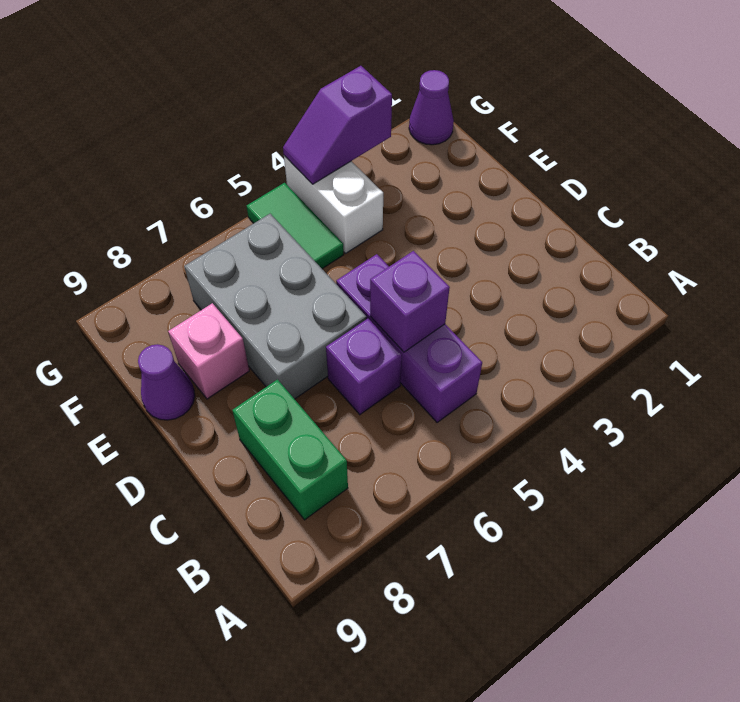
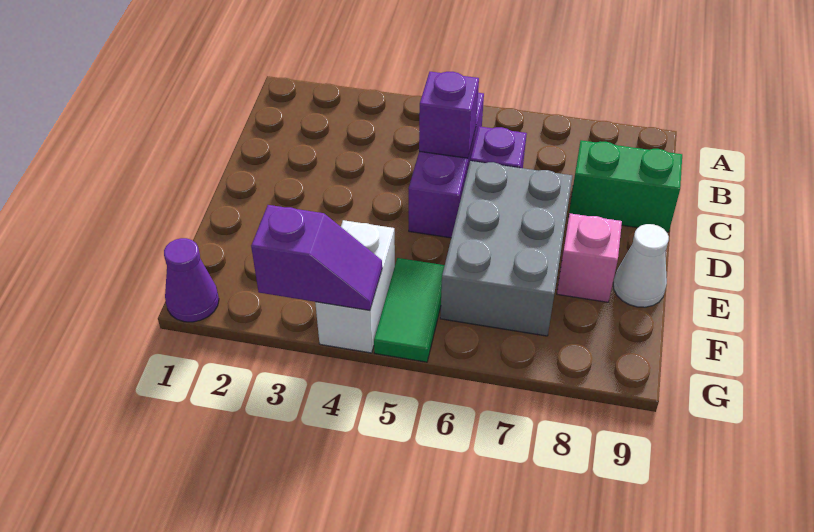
green 1x2 brick [232,380,348,520] -> green 1x2 brick turned to [569,140,682,232]
purple 1x1 cone [138,344,195,420] -> white 1x1 cone [613,224,669,307]

